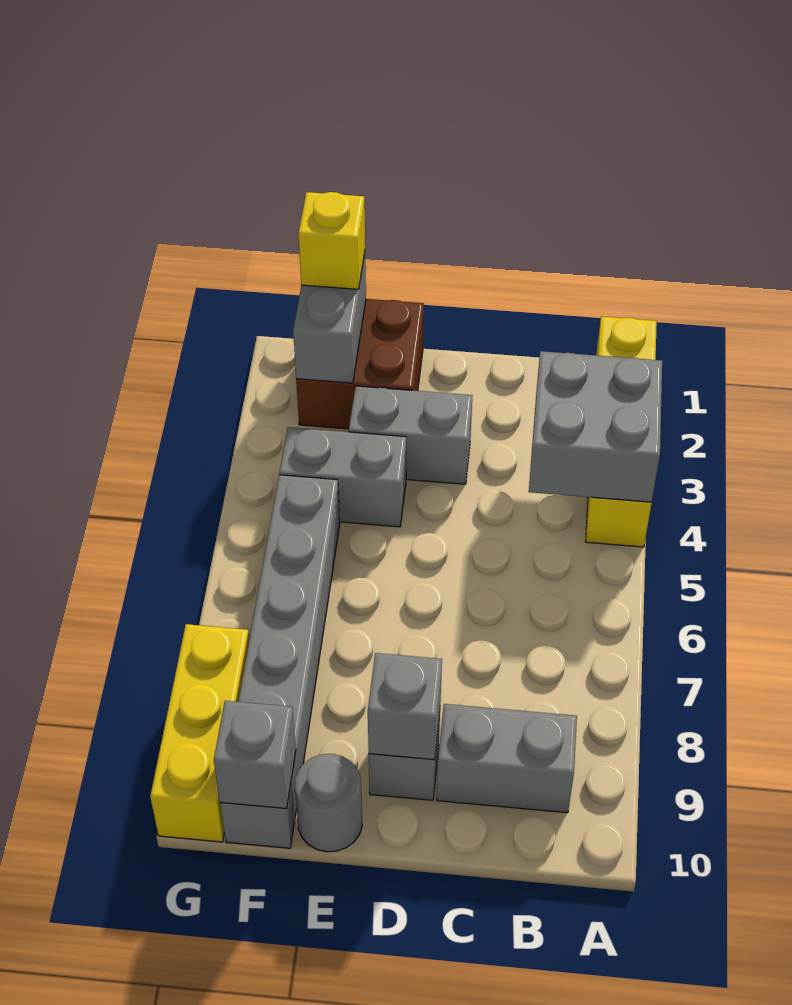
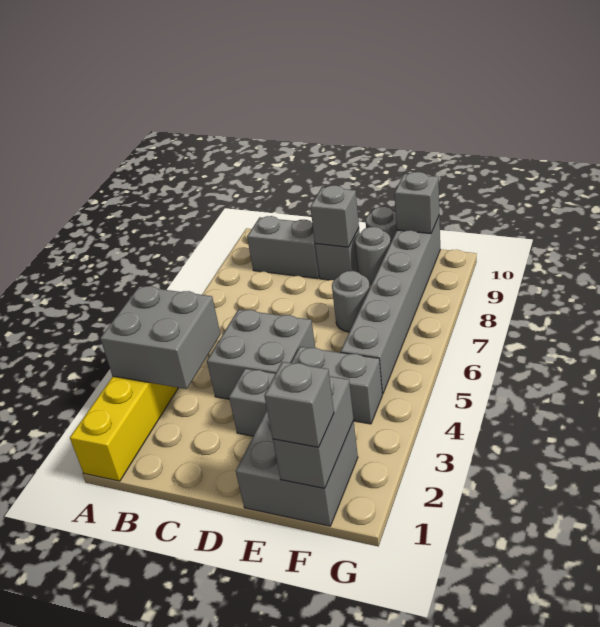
none -> grey 2x2 brick [207,309,315,399]
brown 2x2 brick [296,299,424,429] -> grey 2x2 brick [236,411,358,526]
none -> grey 1x1 round brick [332,271,370,332]
none -> grey 1x1 round brick [355,227,391,285]
yellow 1x1 brick [298,192,365,289] -> grey 1x1 brick [264,362,334,447]
yellow 1x3 brick [150,624,249,842] -> none

